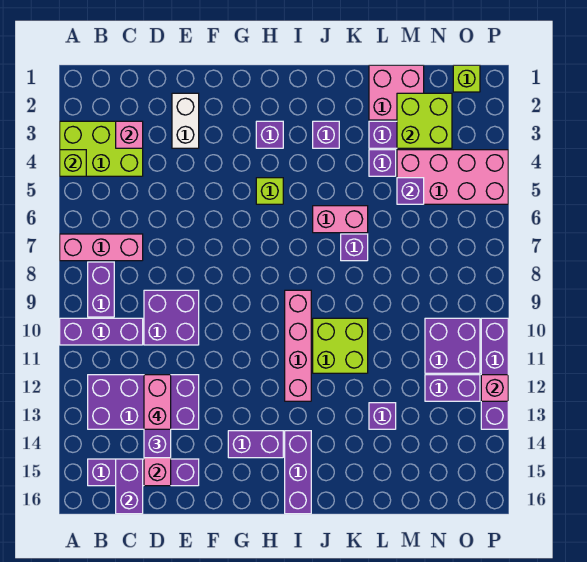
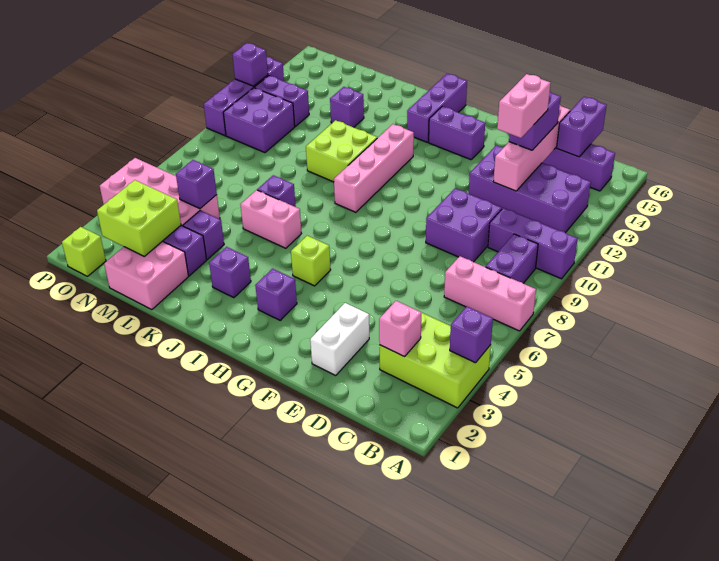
lime 1x1 brick [60,150,86,176] -> purple 1x1 brick [450,306,493,363]
pink 1x1 brick [481,375,508,401] -> purple 1x1 brick [232,43,268,86]

